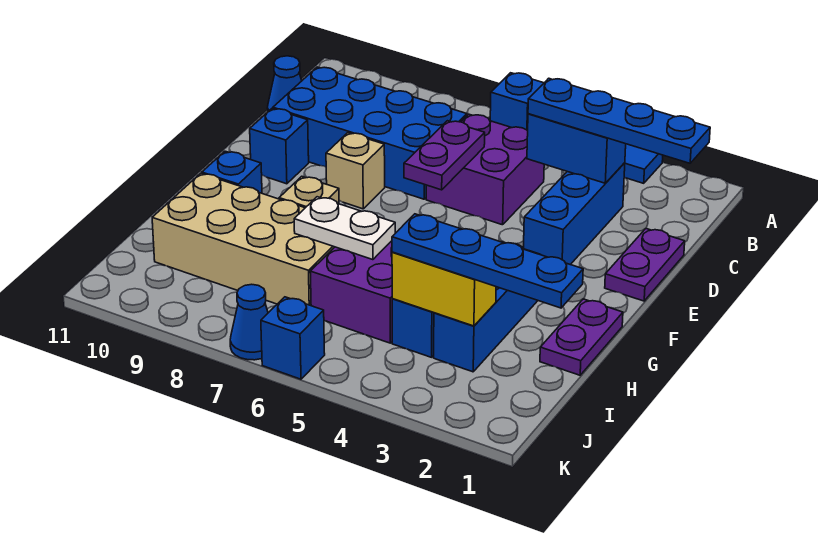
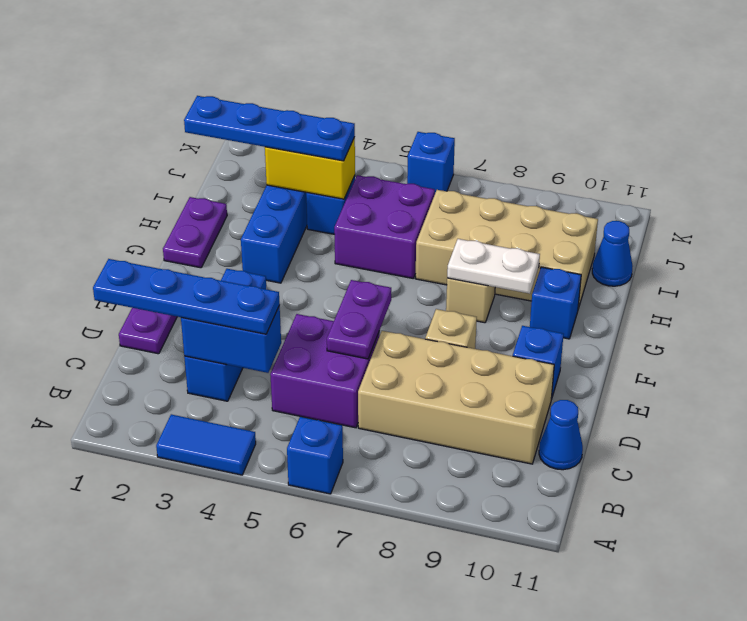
blue 2x4 brick [273,67,467,199] -> tan 2x4 brick [358,331,554,464]
white 1x2 plate [294,197,395,260] -> white 1x2 plate moved to [447,239,540,294]
blue 1x1 cone [230,284,268,360] -> blue 1x1 cone moved to [592,221,633,286]

